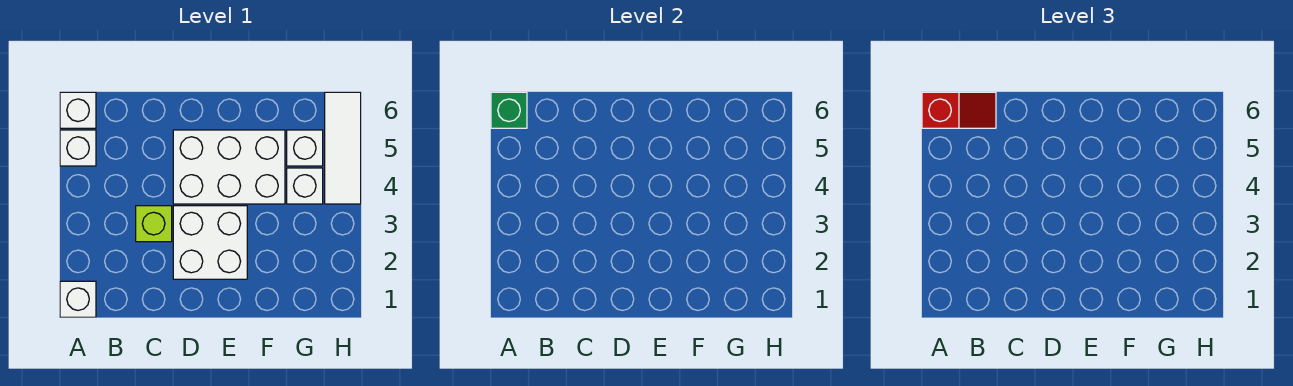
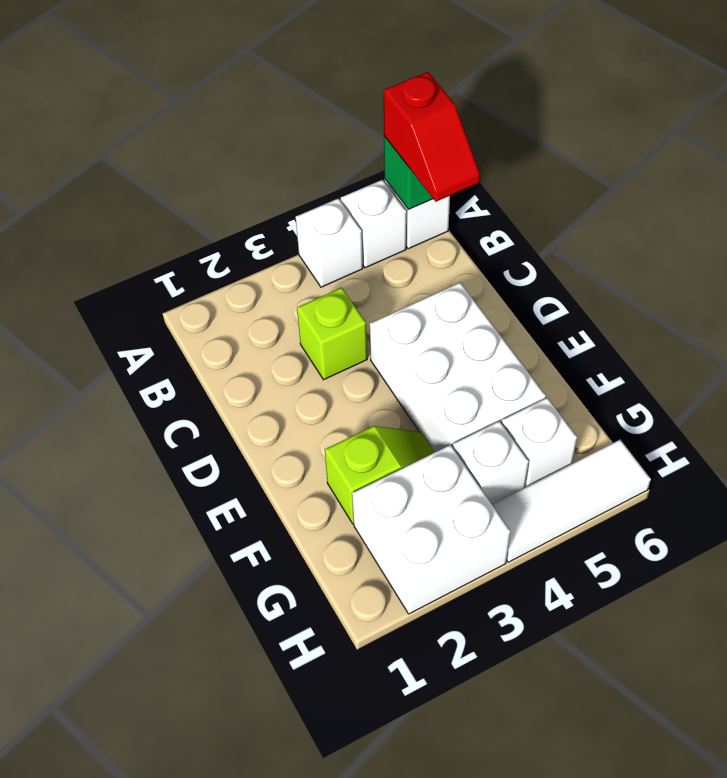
white 1x1 brick [60,281,96,317] -> white 1x1 brick moved to [296,199,363,287]
white 2x2 brick [173,206,247,279] -> white 2x2 brick moved to [352,445,510,614]
none -> lime 1x2 slope [325,426,435,524]

